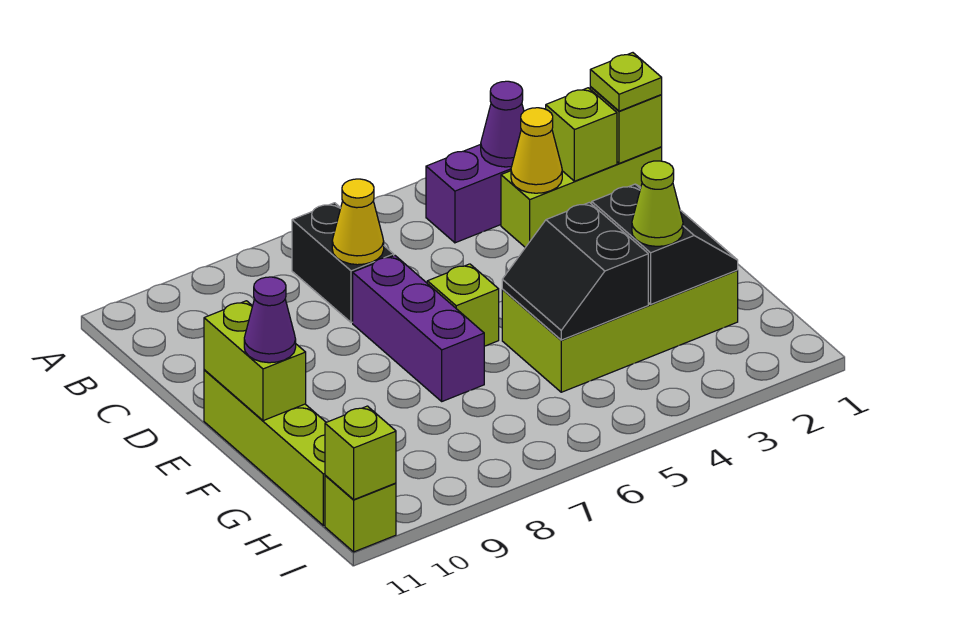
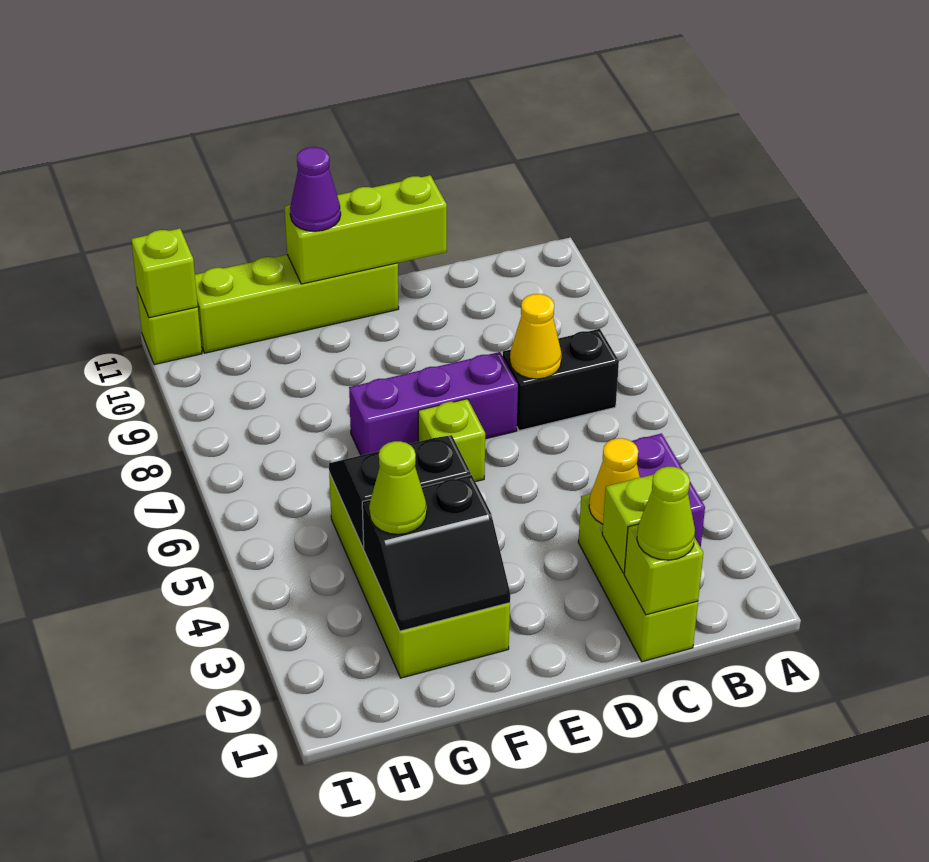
purple 1x1 cone [481,81,524,167] -> none
lime 1x1 plate [590,53,662,111] -> lime 1x1 cone [637,467,695,560]
lime 1x2 brick [204,301,306,421] -> lime 1x3 brick [285,175,447,284]

